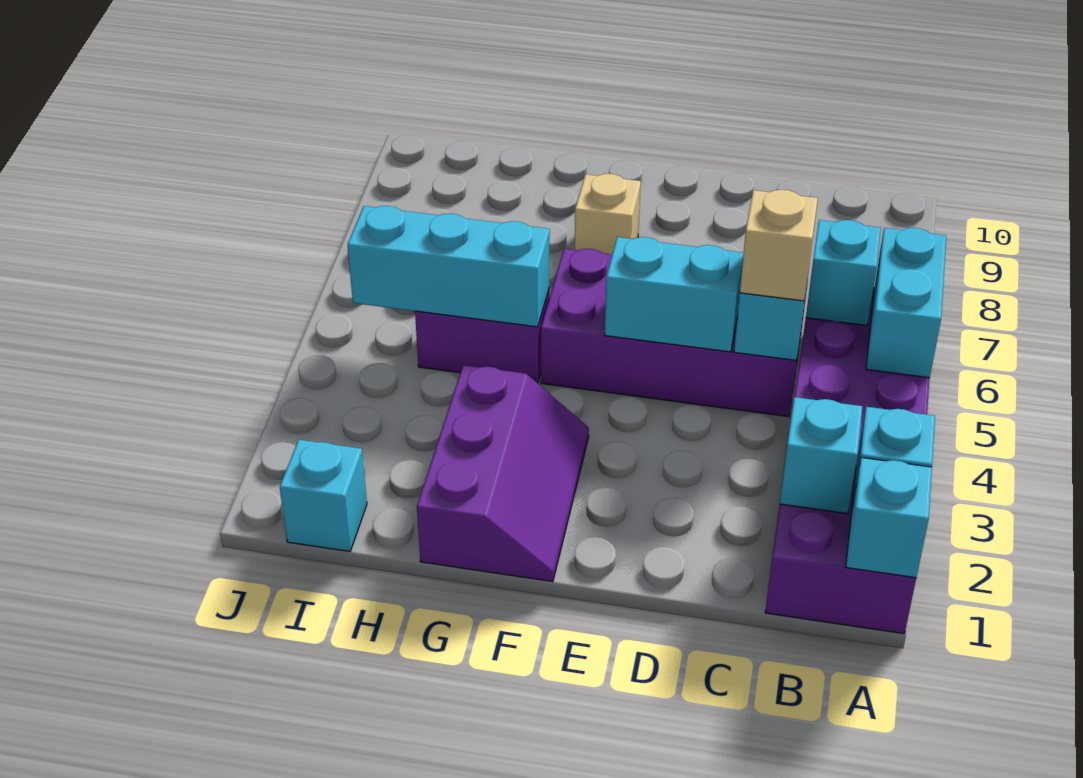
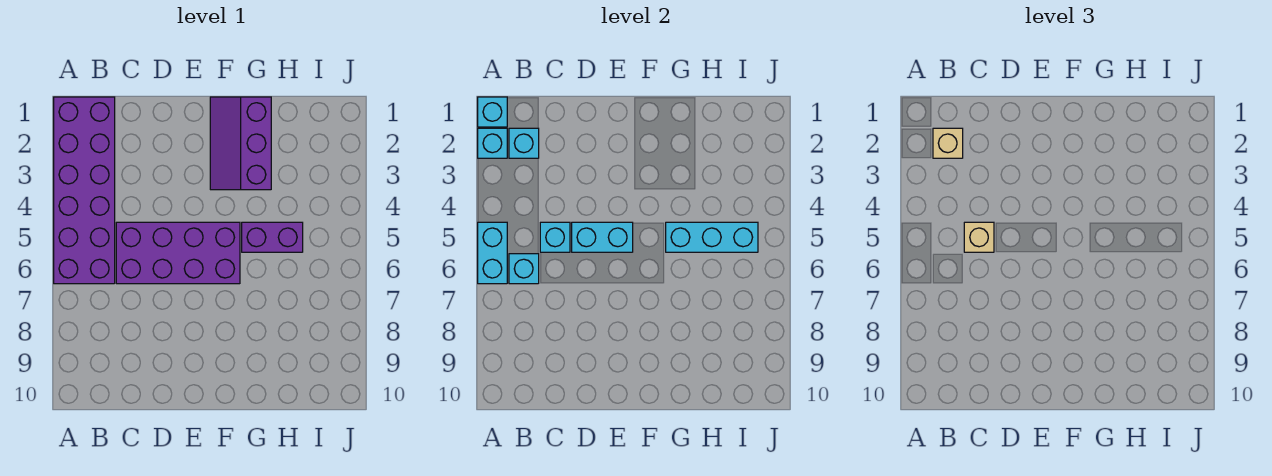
tan 1x1 brick [575,174,641,254] -> tan 1x1 brick moved to [933,128,963,158]
cyan 1x1 brick [280,440,367,551] -> none

